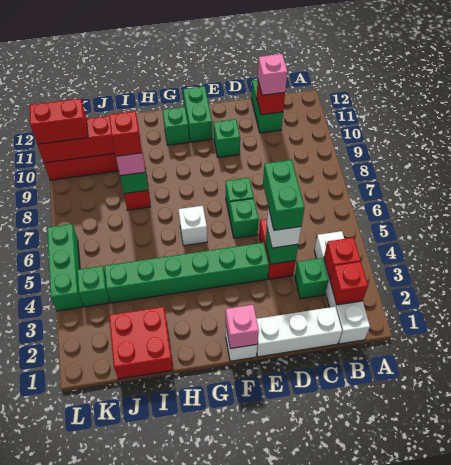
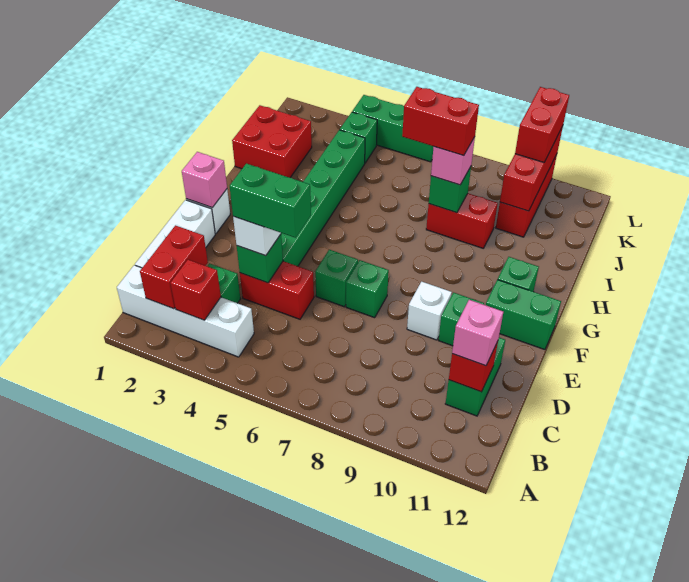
red 1x1 brick [330,262,368,305] -> red 1x2 brick [140,225,208,309]
green 1x2 brick [251,80,283,133] -> green 1x2 brick turned to [445,338,505,416]
white 1x1 brick [178,206,207,246] -> white 1x1 brick moved to [407,282,452,340]
red 1x1 brick [109,111,142,156] -> red 1x2 brick [402,87,479,156]

